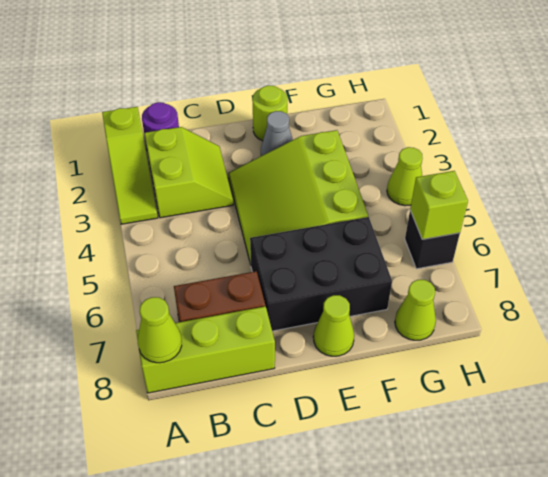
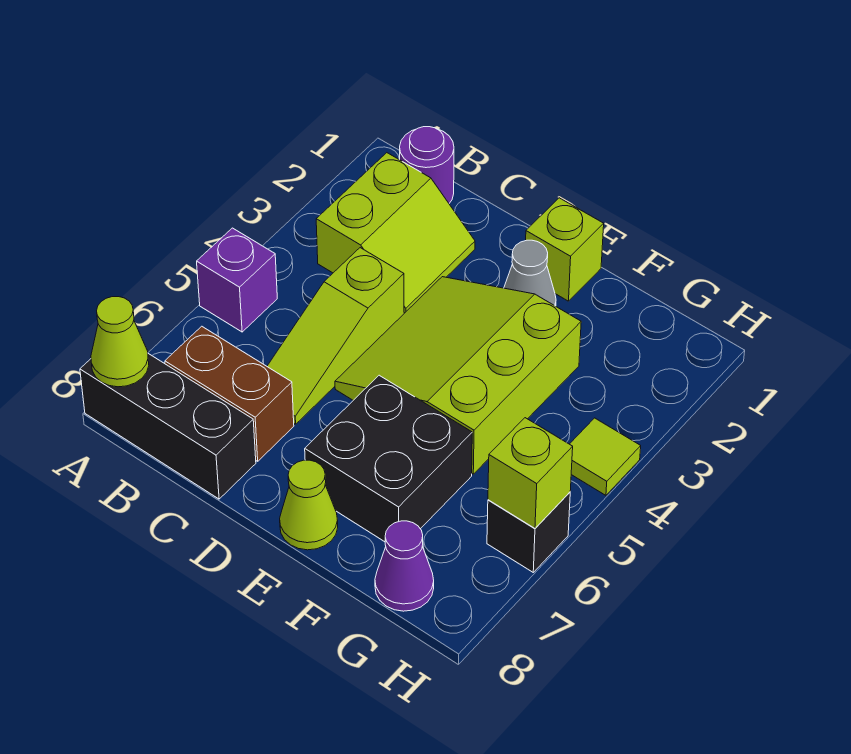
lime 1x3 slope [102,107,158,224] -> lime 1x3 slope moved to [267,248,404,424]
none -> purple 1x1 brick [197,228,277,332]
lime 1x3 brick [136,306,275,393] -> black 1x3 brick [80,354,256,499]
black 2x3 brick [250,217,392,331] -> black 2x2 brick [305,375,472,542]
lime 1x1 round brick [252,85,288,141] -> lime 1x1 brick [526,198,604,301]
lime 1x1 cone [395,280,436,340] -> purple 1x1 cone [375,521,434,611]
lime 1x1 cone [387,147,422,206] -> lime 1x1 tile [570,418,641,495]

